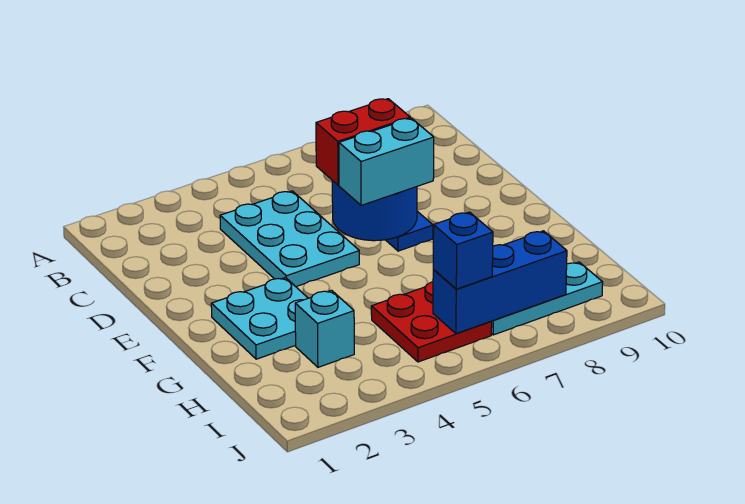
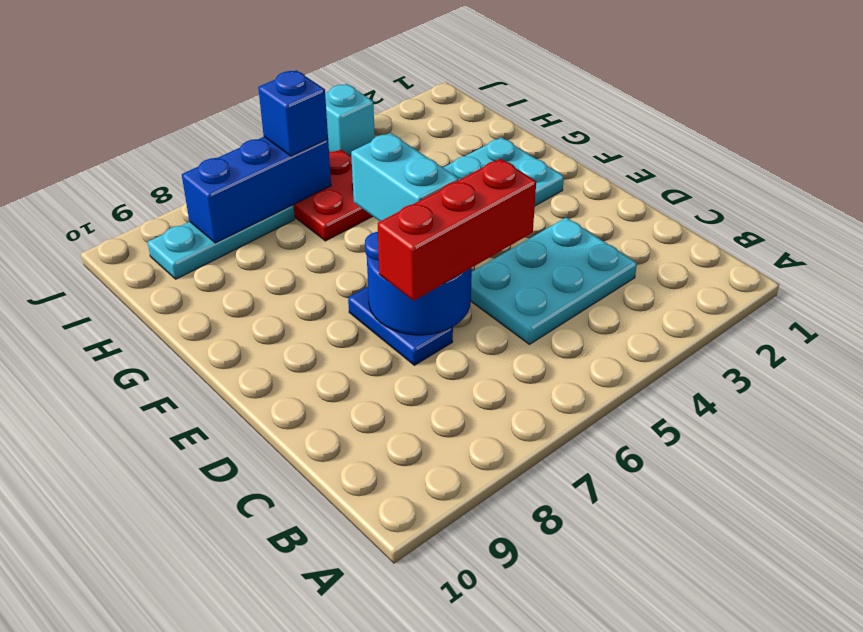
cyan 2x3 plate [220,191,359,287] -> cyan 2x3 plate turned to [471,217,637,344]
red 1x2 brick [316,99,410,185] -> red 1x3 brick [378,159,536,301]
cyan 1x2 brick [339,118,434,205] -> cyan 1x2 brick turned to [351,133,459,221]
cyan 1x1 brick [295,290,354,367] -> cyan 1x1 brick moved to [325,84,375,156]

